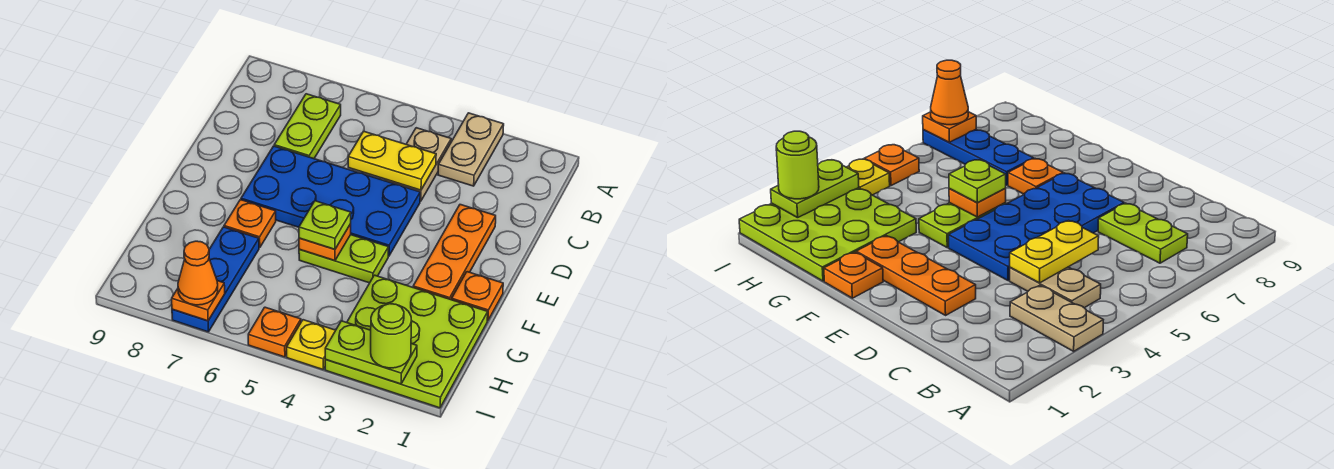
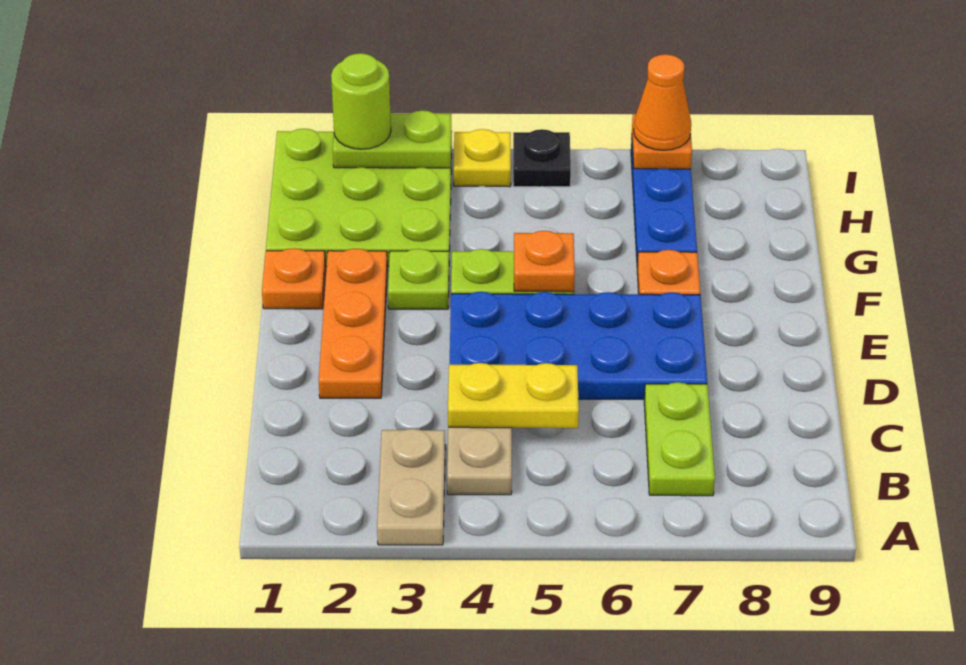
lime 1x1 plate [299,201,351,249] -> lime 1x1 plate moved to [388,249,449,309]
orange 1x1 plate [248,307,301,357] -> black 1x1 plate [513,129,571,187]

